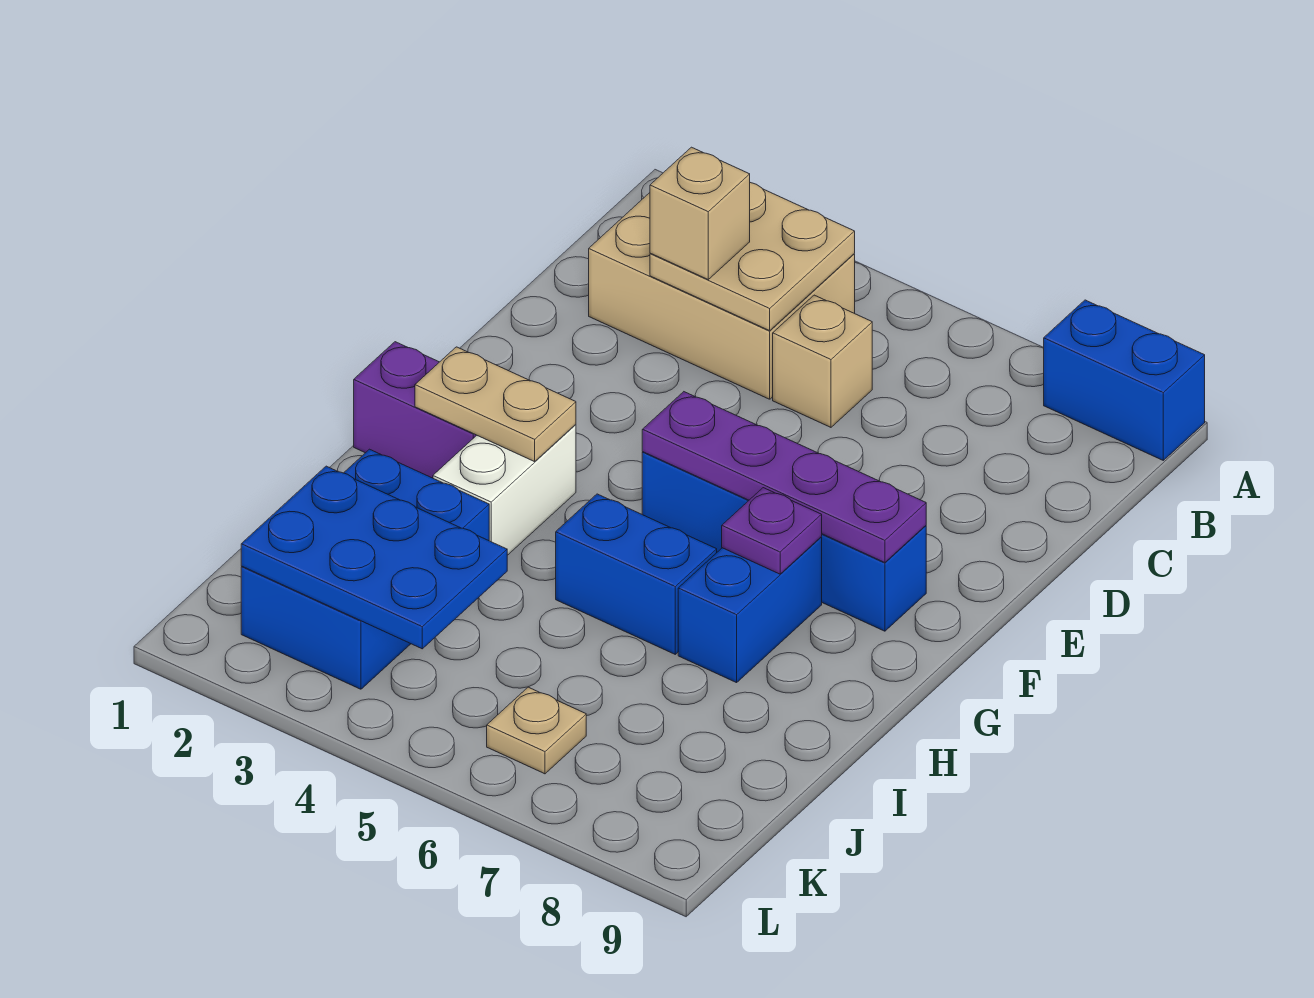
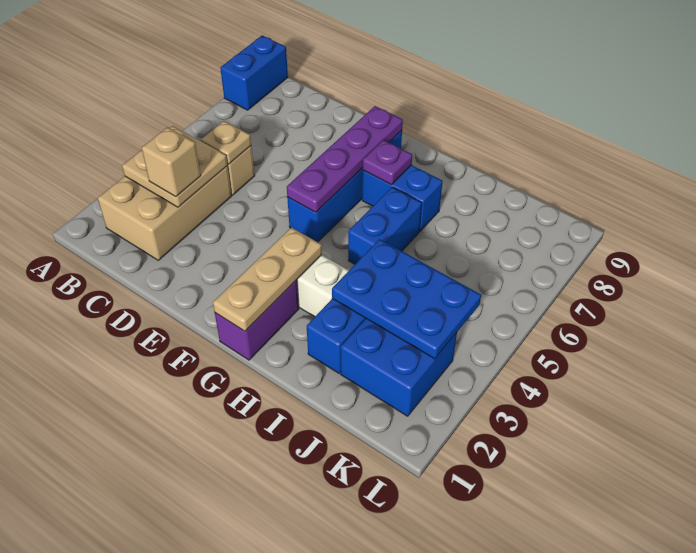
tan 1x2 plate [415,347,576,462] -> tan 1x3 plate [213,228,322,331]
blue 2x3 plate [241,466,507,649] -> blue 2x3 plate turned to [332,239,481,359]
tan 1x1 plate [487,687,586,774] -> tan 1x1 plate moved to [201,121,251,164]

